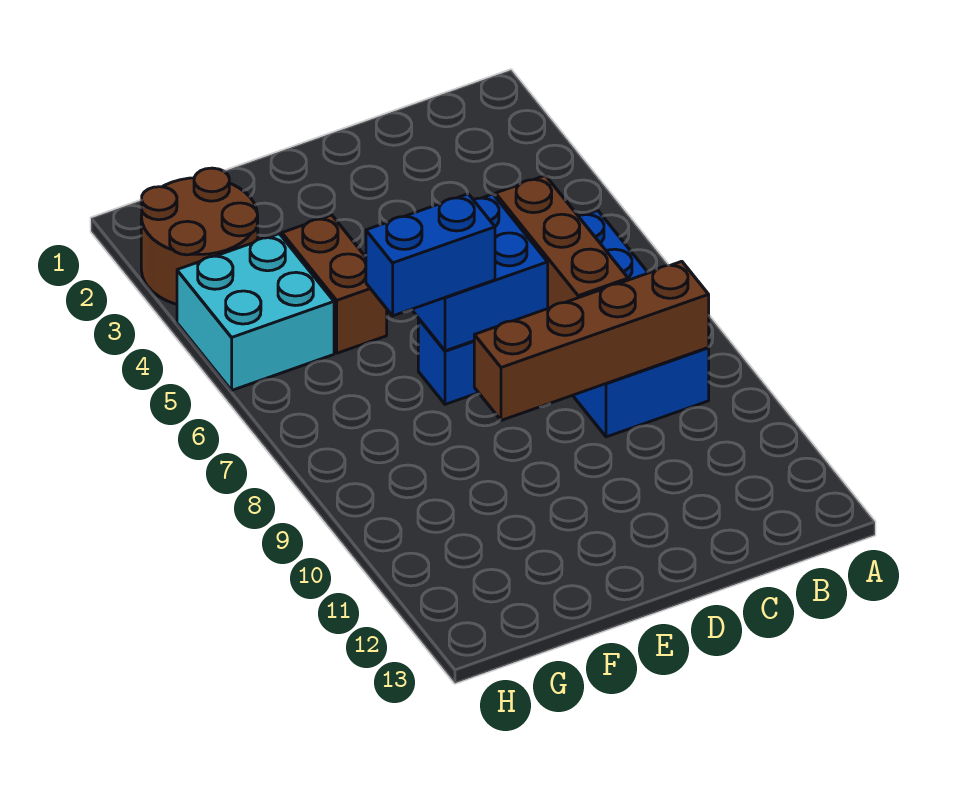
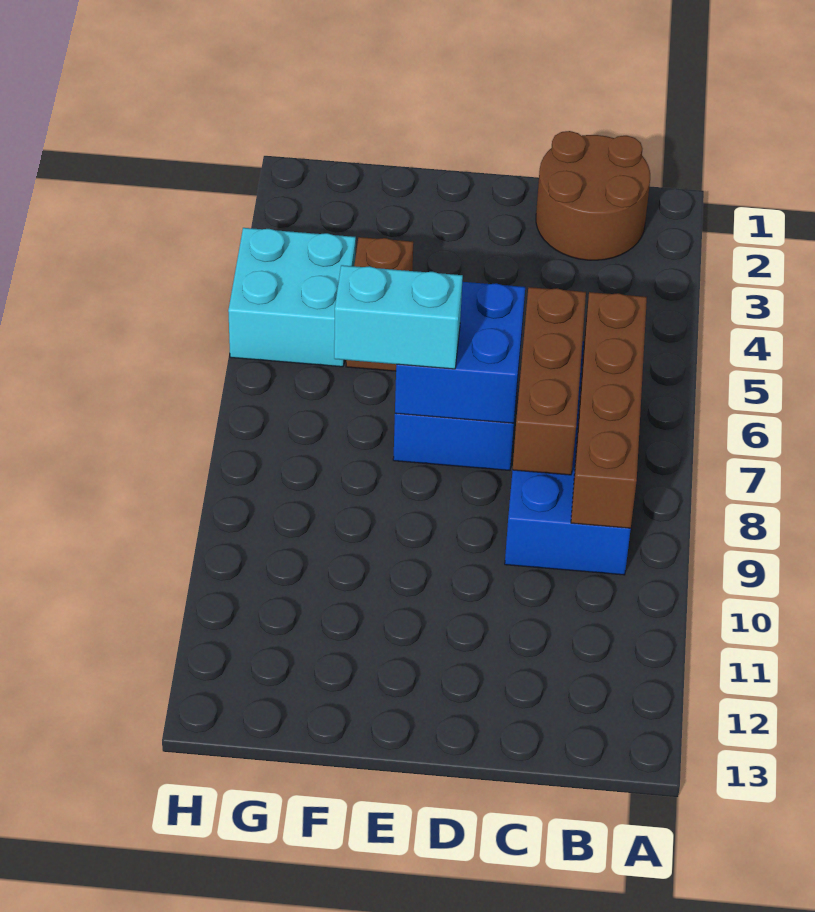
brown 1x4 brick [474,261,709,420] -> brown 1x4 brick turned to [571,292,647,528]
blue 1x2 brick [366,194,495,316] -> cyan 1x2 brick [334,265,463,369]
brown 2x2 round brick [141,168,258,304] -> brown 2x2 round brick moved to [536,131,650,260]

